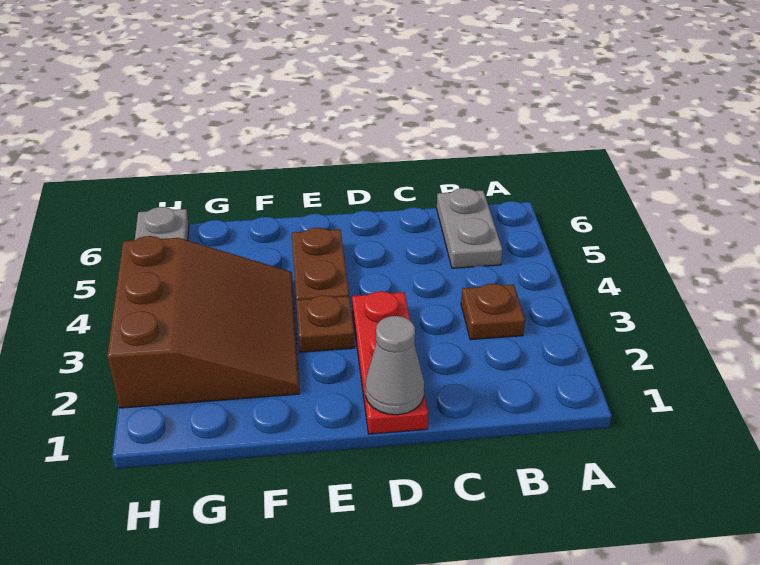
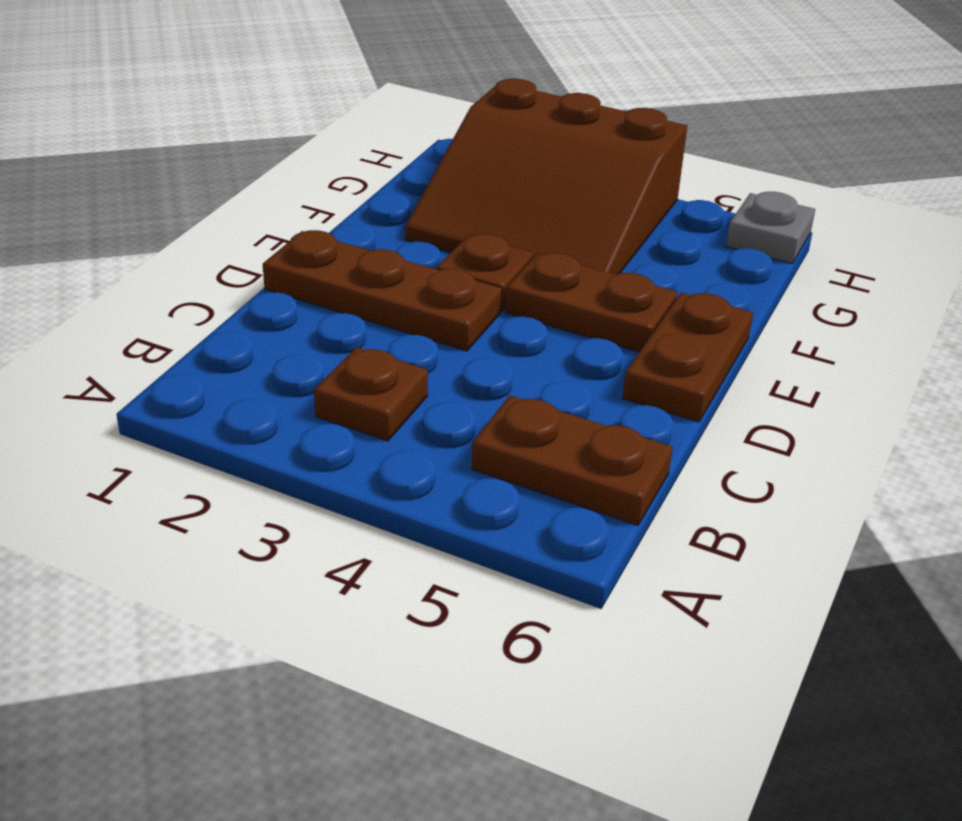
grey 1x2 plate [437,188,502,268] -> brown 1x2 plate [472,396,673,525]
red 1x3 plate [352,291,428,434] -> brown 1x3 plate [263,230,501,351]
grey 1x1 cone [365,316,424,415] -> none
none -> brown 1x2 plate [623,293,753,422]

